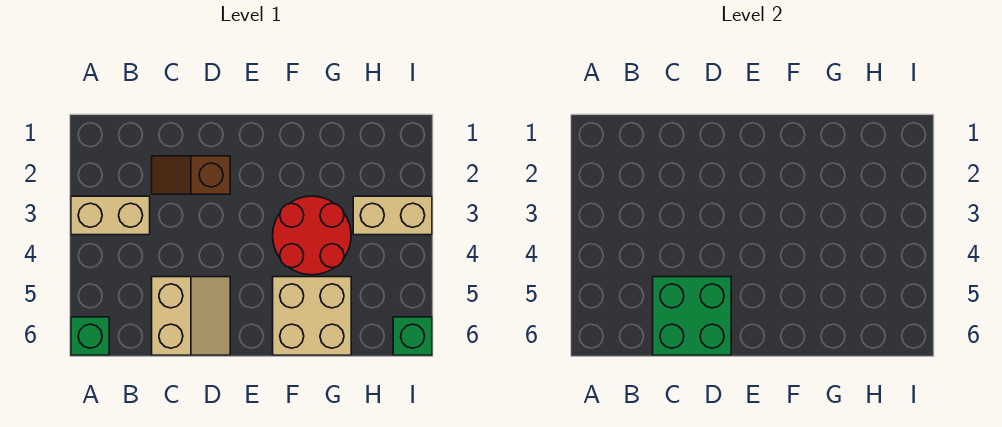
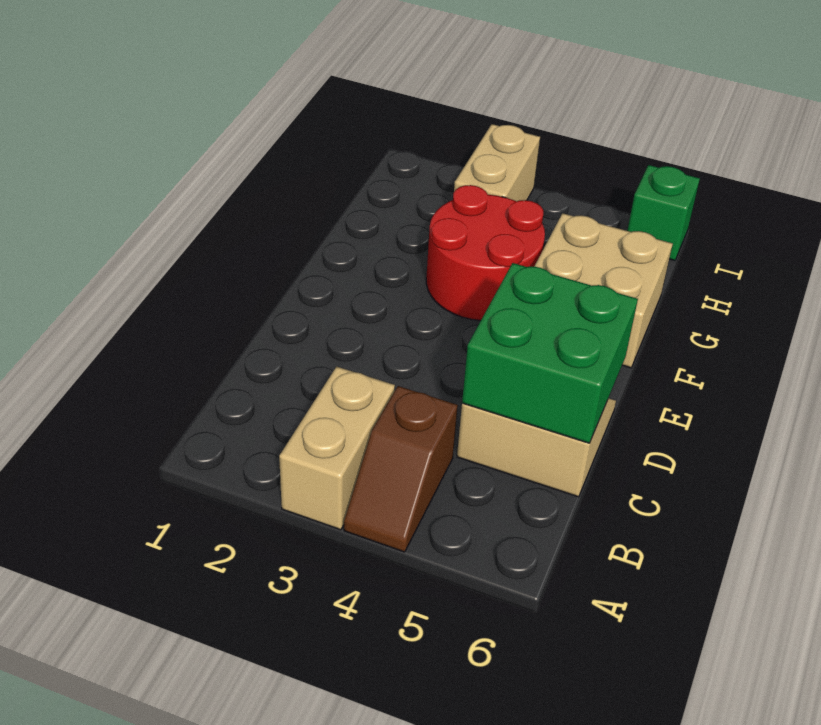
green 1x1 brick [71,317,109,355] -> none
brown 1x2 slope [152,156,230,194] -> brown 1x2 slope moved to [344,386,458,552]

